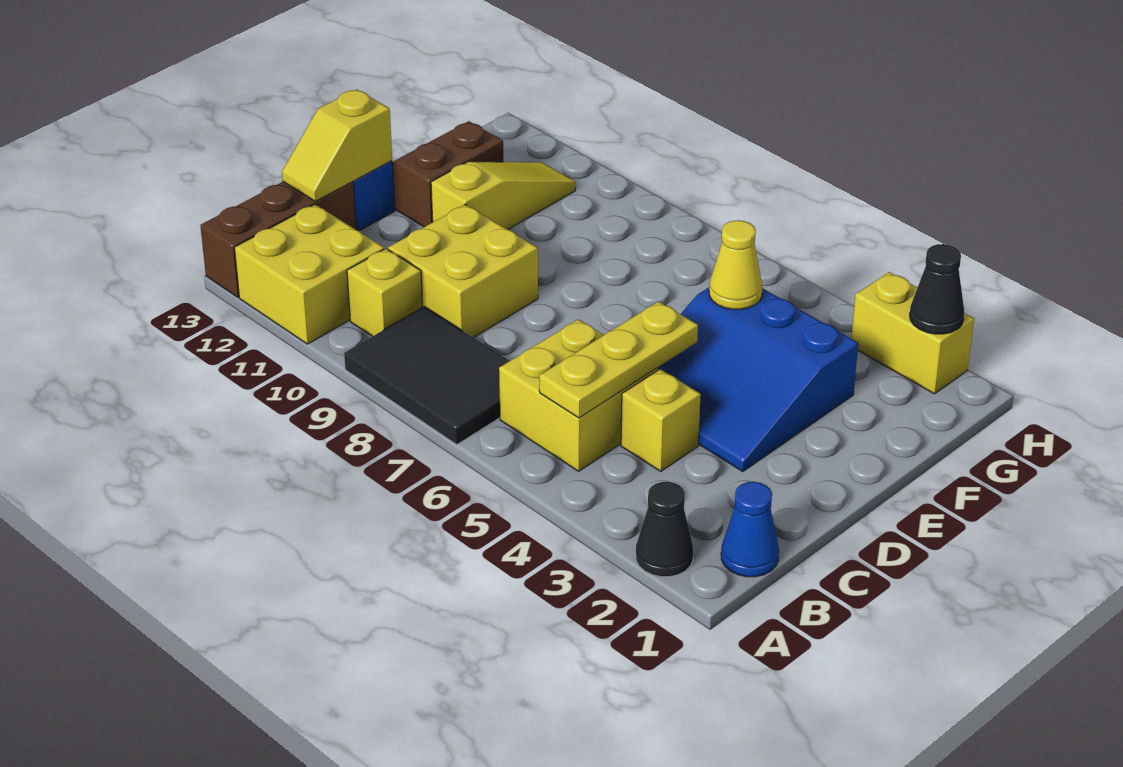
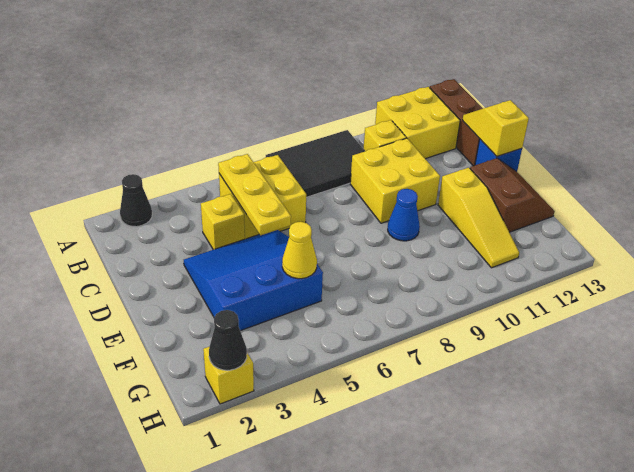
blue 1x1 cone [721,482,779,577] -> blue 1x1 cone moved to [388,189,420,241]
yellow 1x2 brick [851,272,974,394] -> yellow 1x1 brick [203,347,254,404]

